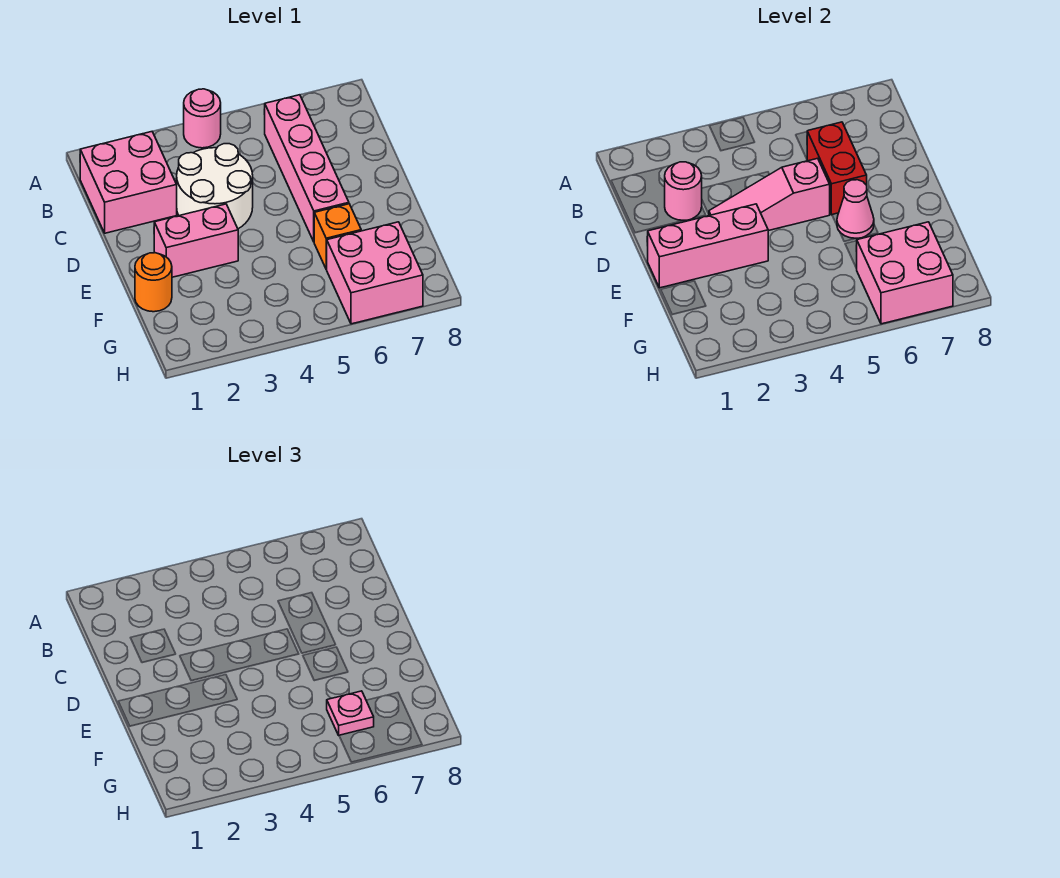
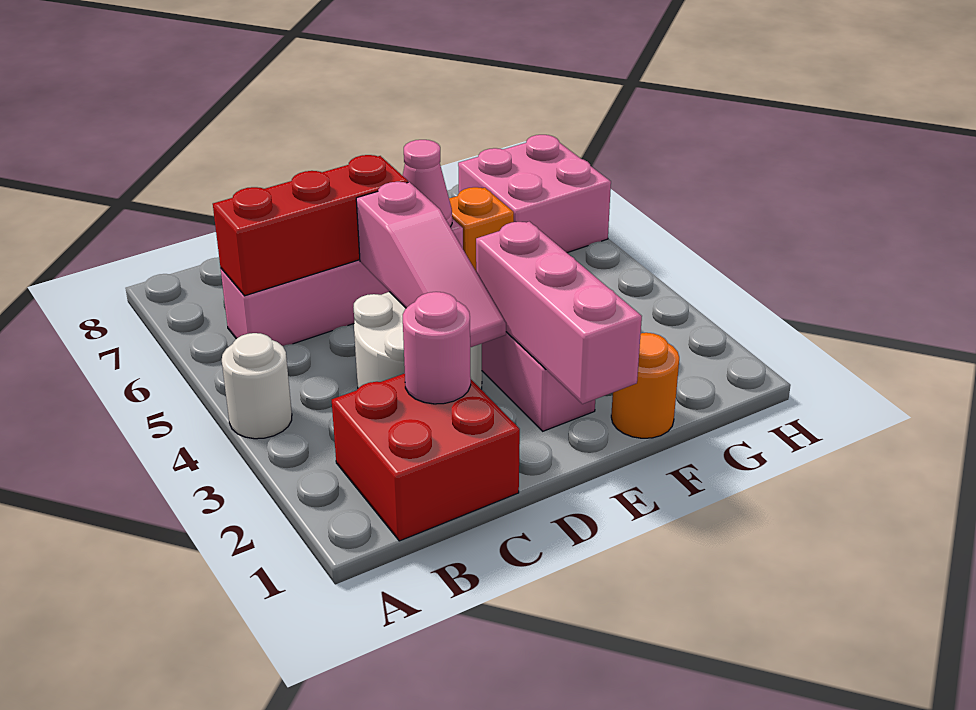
pink 1x1 round brick [184,89,221,148] -> white 1x1 round brick [222,333,292,439]
pink 2x2 brick [80,132,177,233] -> red 2x2 brick [332,374,520,541]
red 1x2 brick [807,122,867,215] -> red 1x3 brick [213,155,408,296]
pink 2x2 brick [856,222,953,324] -> none
pink 1x1 plate [327,691,374,735] -> none

